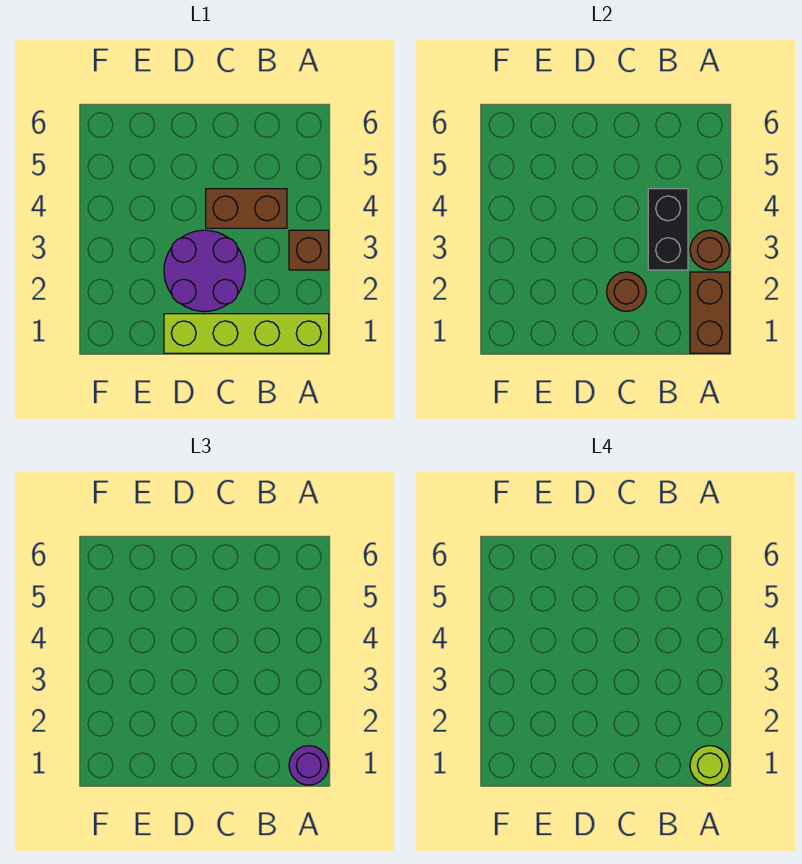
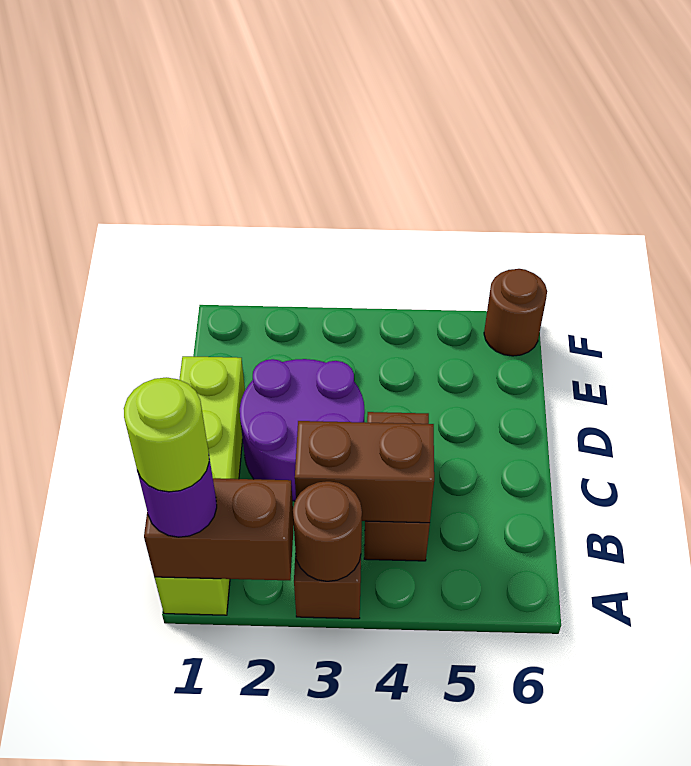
black 1x2 brick [648,189,688,270] -> brown 1x2 brick [295,421,434,523]
brown 1x1 round brick [607,272,646,311] -> brown 1x1 round brick moved to [484,269,547,356]

